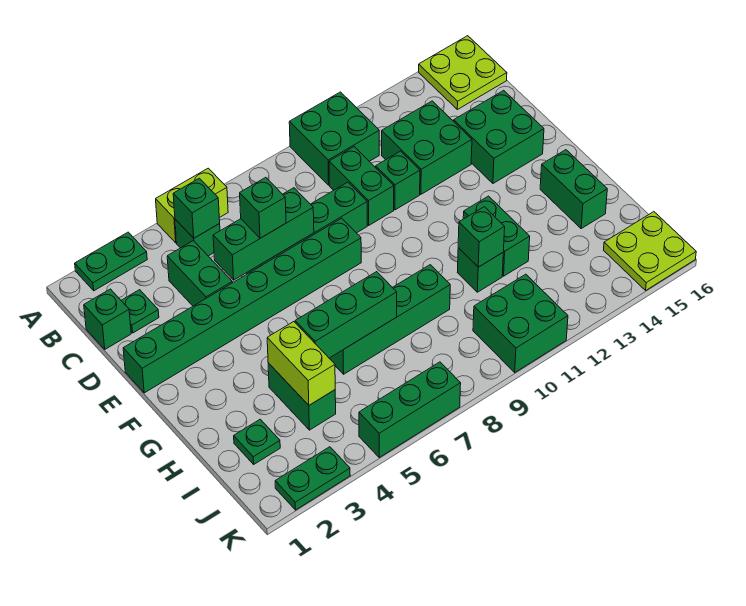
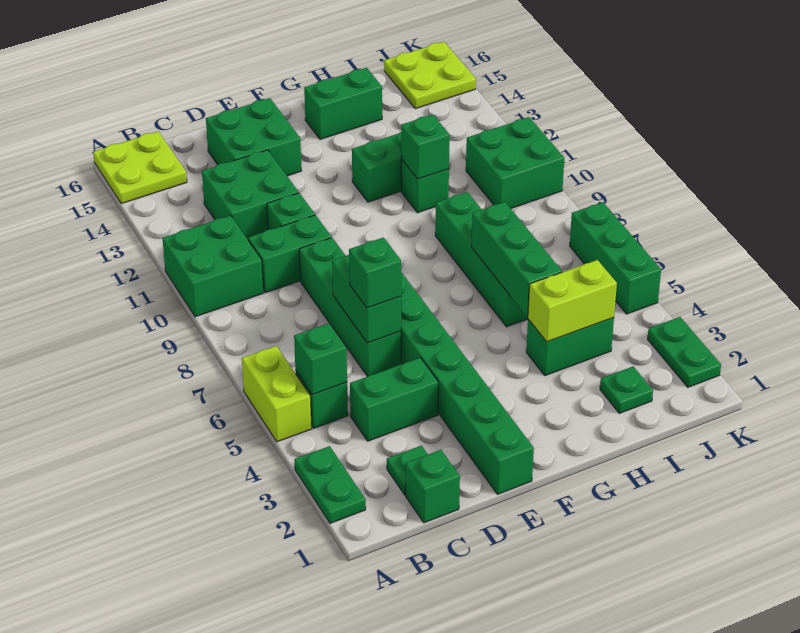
green 1x3 brick [213,188,314,280] -> green 1x2 brick [332,255,401,343]

